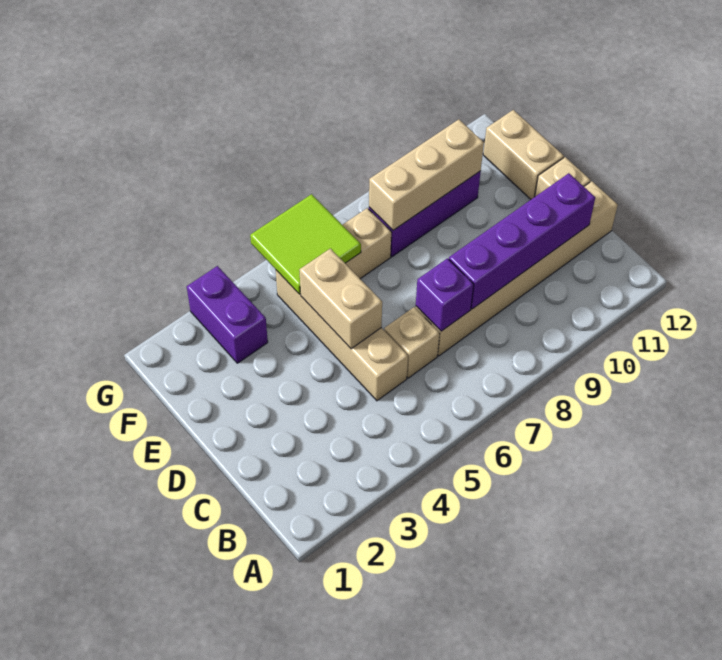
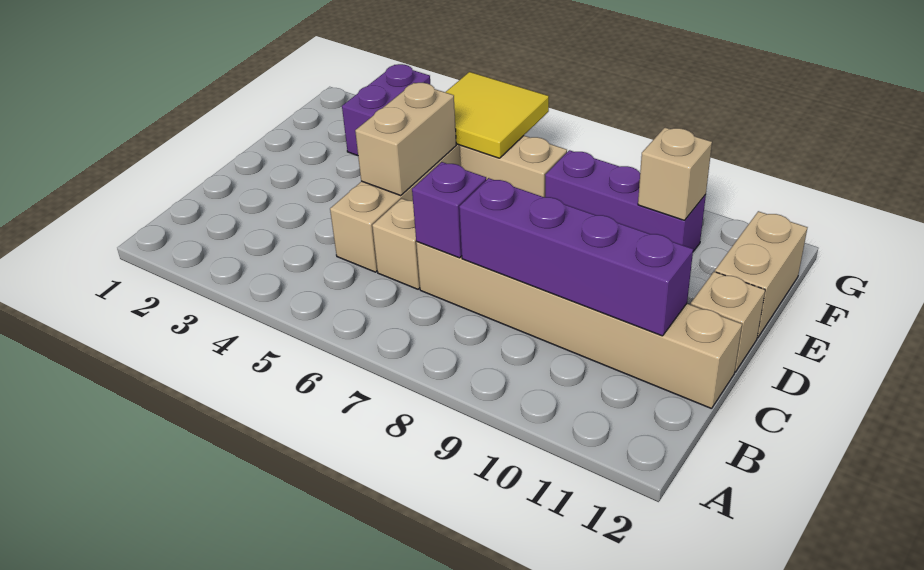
lime 2x2 tile [250,194,361,294] -> yellow 2x2 tile [445,72,549,158]
tan 1x3 brick [369,119,484,230] -> tan 1x1 brick [638,128,712,221]

